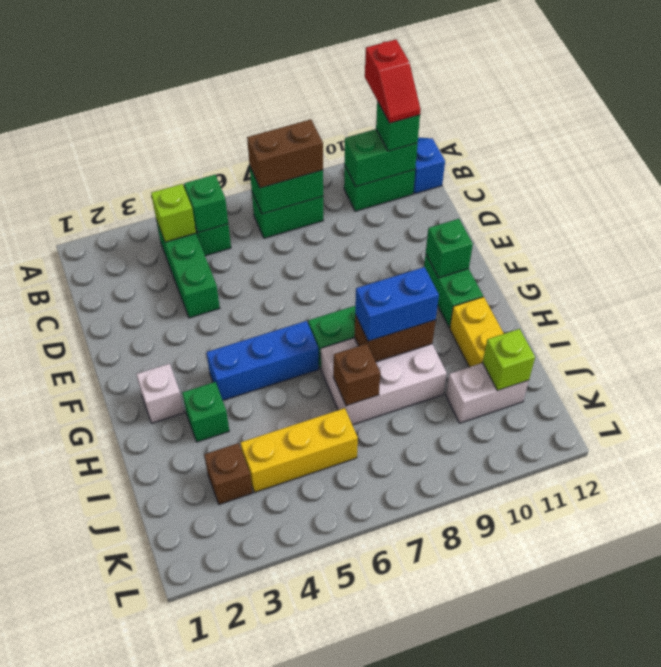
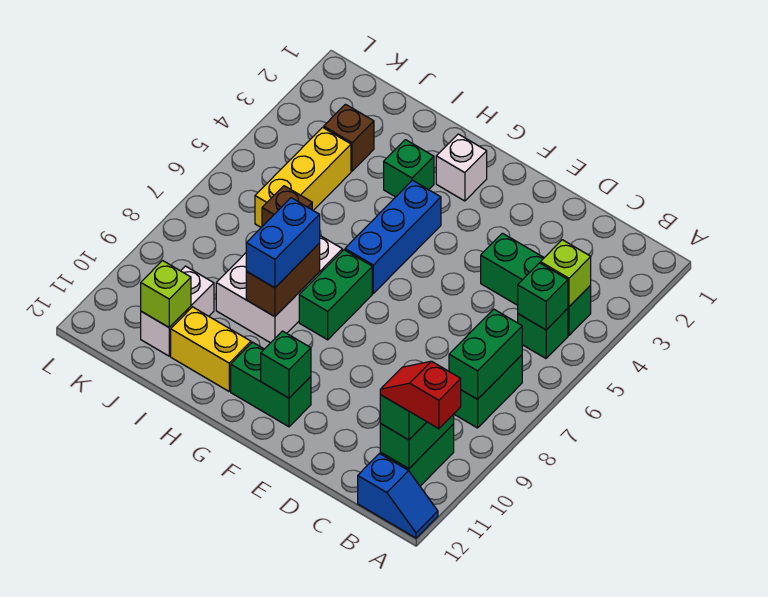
brown 1x2 brick [247,119,323,188] -> none

